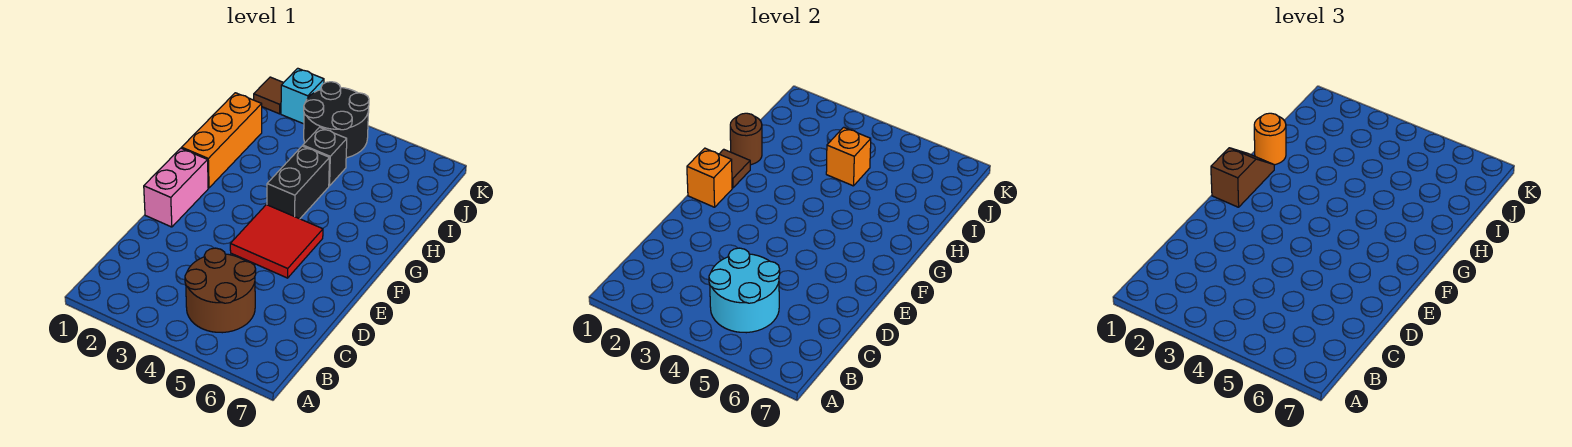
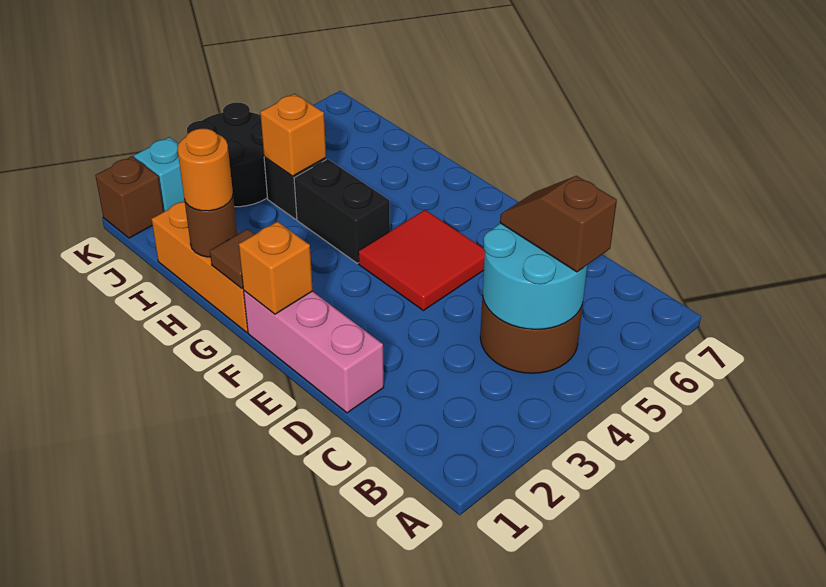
pink 1x2 brick [144,148,208,227] -> pink 1x3 brick [244,291,384,413]
brown 1x2 slope [1211,148,1274,207] -> brown 1x2 slope moved to [500,176,617,272]
brown 1x1 tile [254,77,284,114] -> brown 1x1 brick [95,156,164,238]

